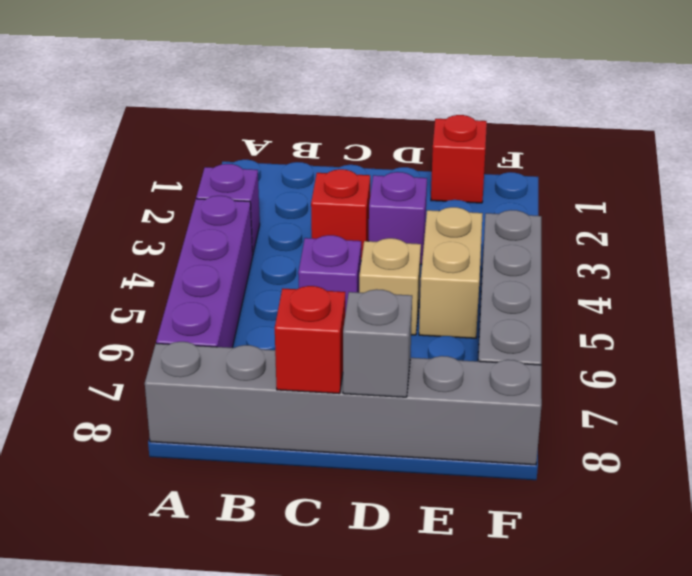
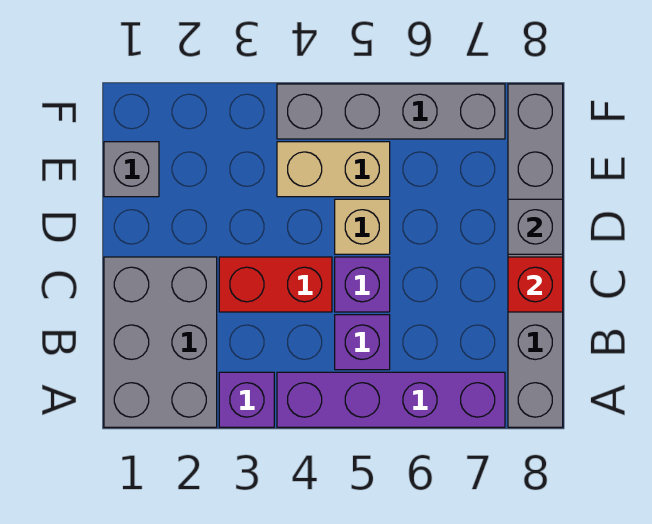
none -> grey 2x3 brick [104,257,217,427]
red 1x1 brick [311,169,370,260] -> red 1x2 brick [219,257,332,312]
purple 1x1 brick [369,172,427,264] -> purple 1x1 brick moved to [335,315,390,370]
red 1x1 brick [431,115,487,203] -> grey 1x1 brick [104,142,159,197]

